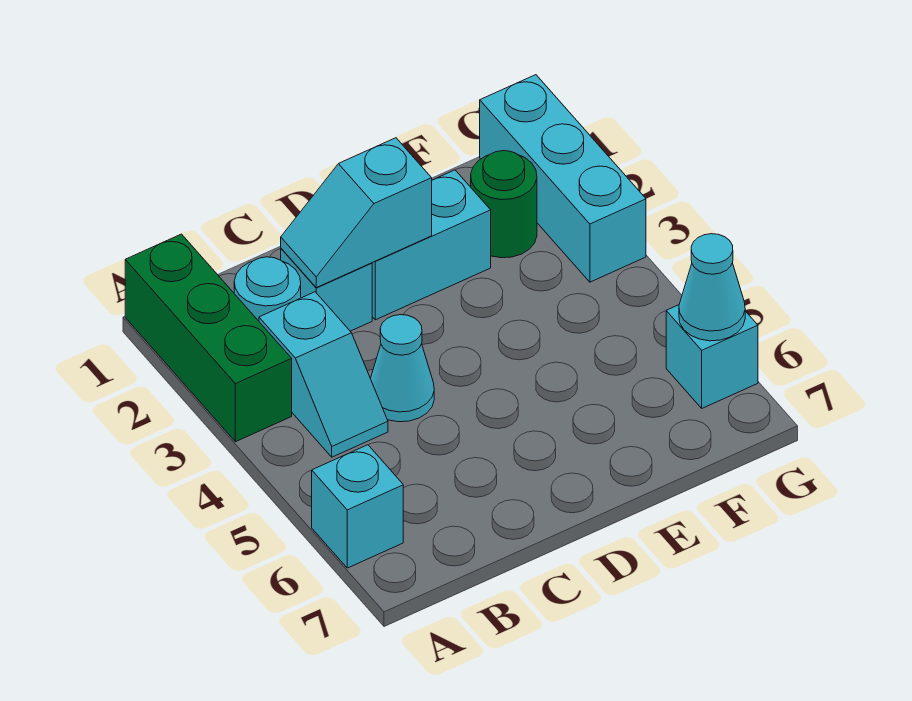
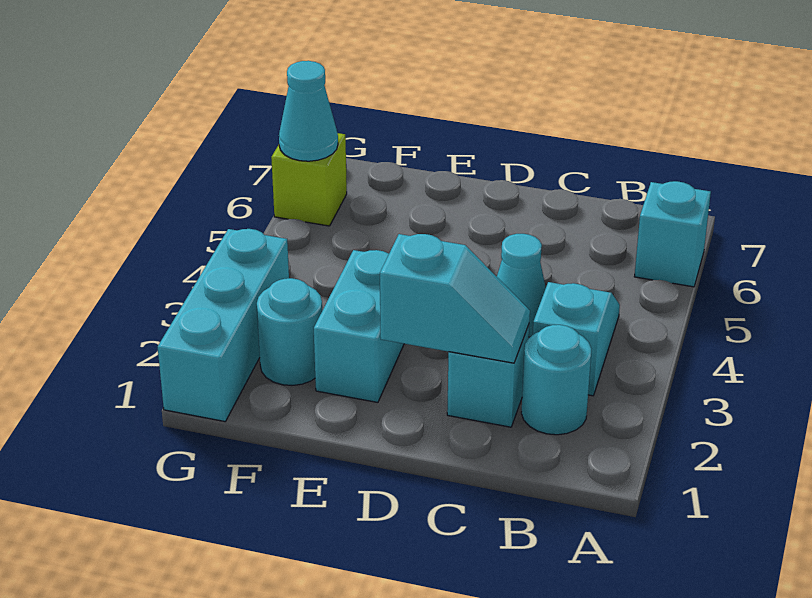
green 1x3 brick [125,234,292,442] -> none
cyan 1x2 brick [372,170,491,320] -> cyan 1x2 brick turned to [314,250,404,402]
green 1x1 round brick [471,151,537,258] -> cyan 1x1 round brick [257,278,322,385]
cyan 1x1 brick [666,305,758,408] -> lime 1x1 brick [271,133,347,226]

